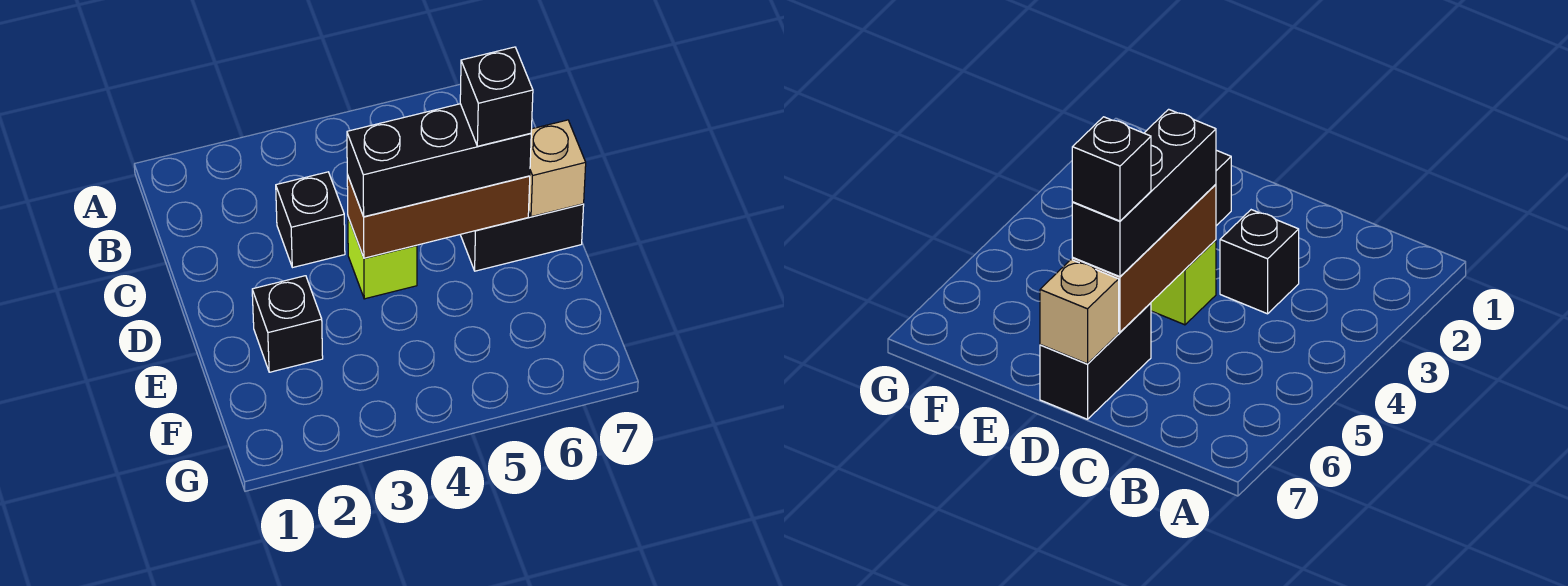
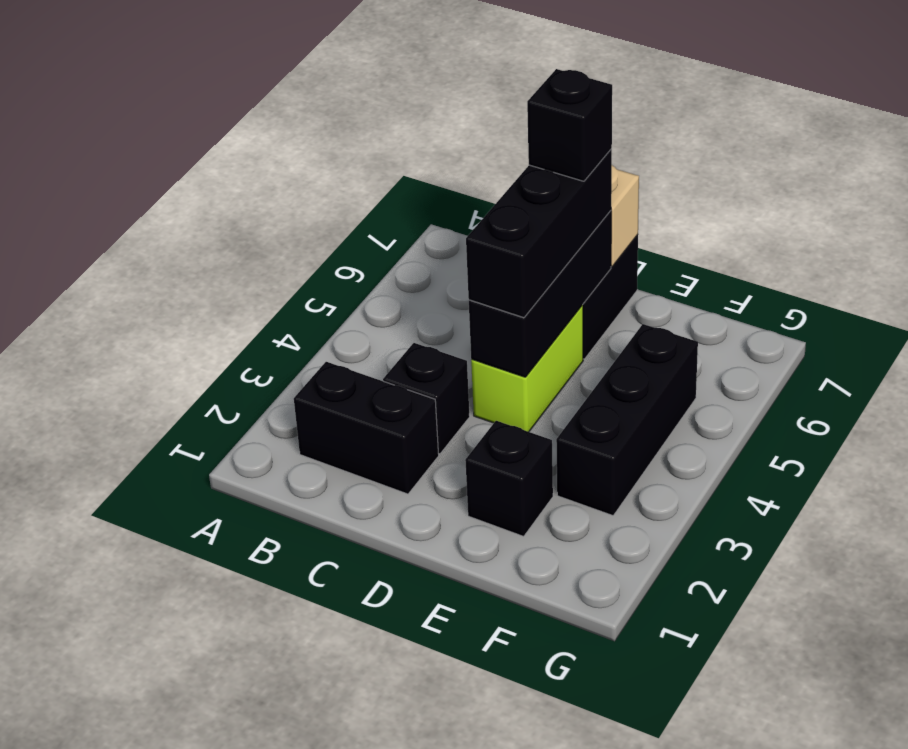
none -> black 1x2 brick [294,362,439,494]
lime 1x1 brick [348,217,417,299] -> lime 1x2 brick [471,305,583,432]
brown 1x3 brick [347,175,530,258] -> black 1x3 brick [469,211,611,377]
none -> black 1x3 brick [556,324,698,516]

